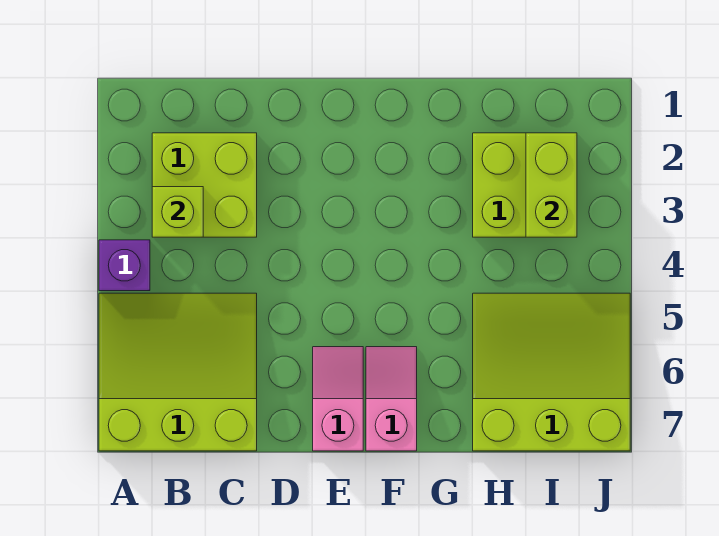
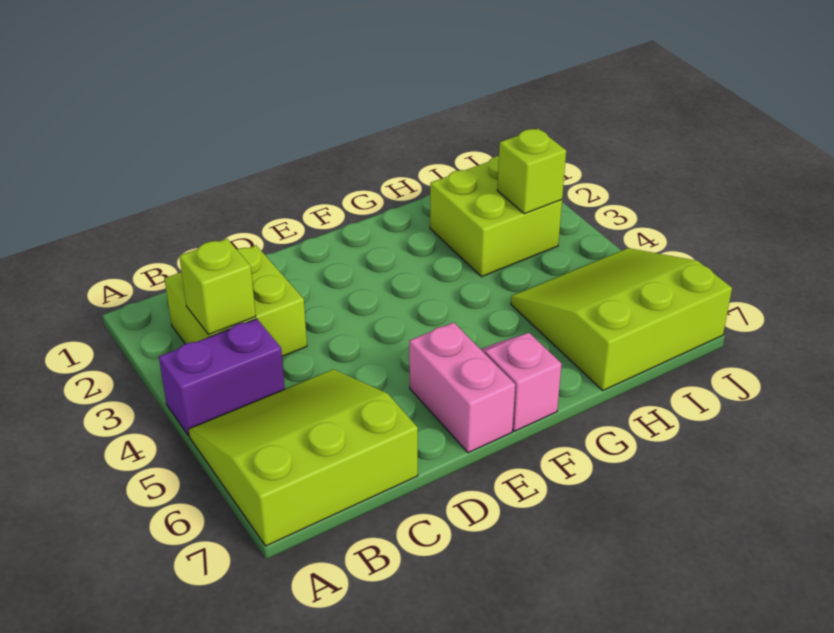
purple 1x1 brick [99,240,150,291] -> purple 1x2 brick [159,319,285,436]
pink 1x2 slope [313,347,363,451] -> pink 1x2 brick [409,322,515,453]
lime 1x2 brick [526,133,577,237] -> lime 1x1 brick [497,129,566,214]

